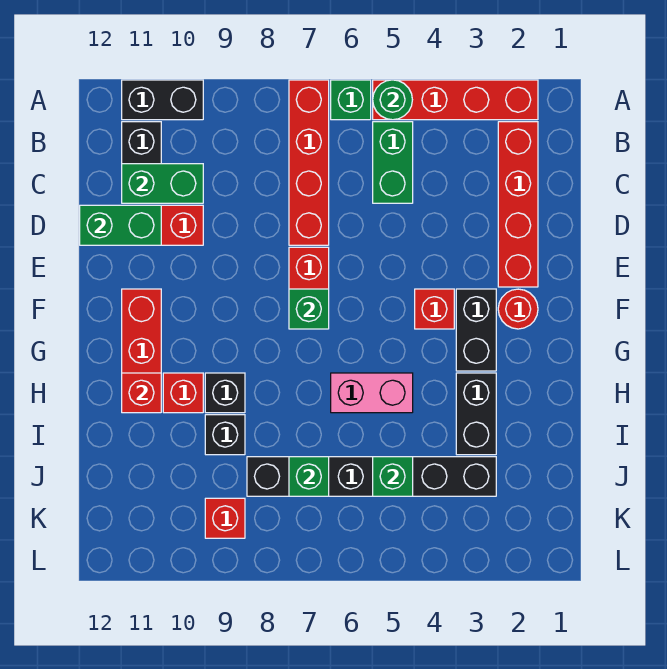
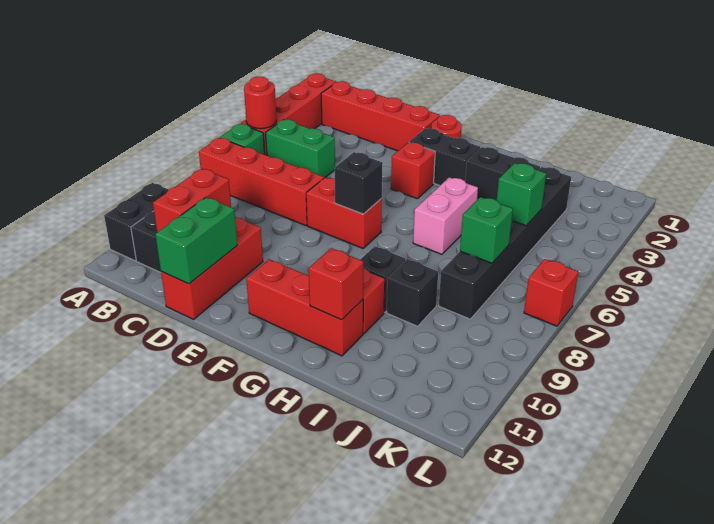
green 1x1 round brick [373,80,412,120] -> red 1x1 round brick [244,77,277,129]
green 1x2 brick [122,164,203,203] -> red 1x2 brick [153,169,231,232]
green 1x1 brick [289,289,329,329] -> black 1x1 brick [335,152,383,214]
red 1x1 brick [205,498,245,538] -> red 1x1 brick moved to [524,259,578,326]

